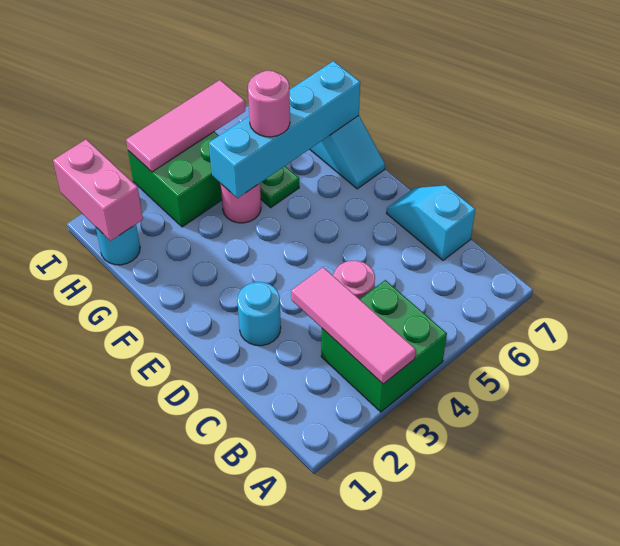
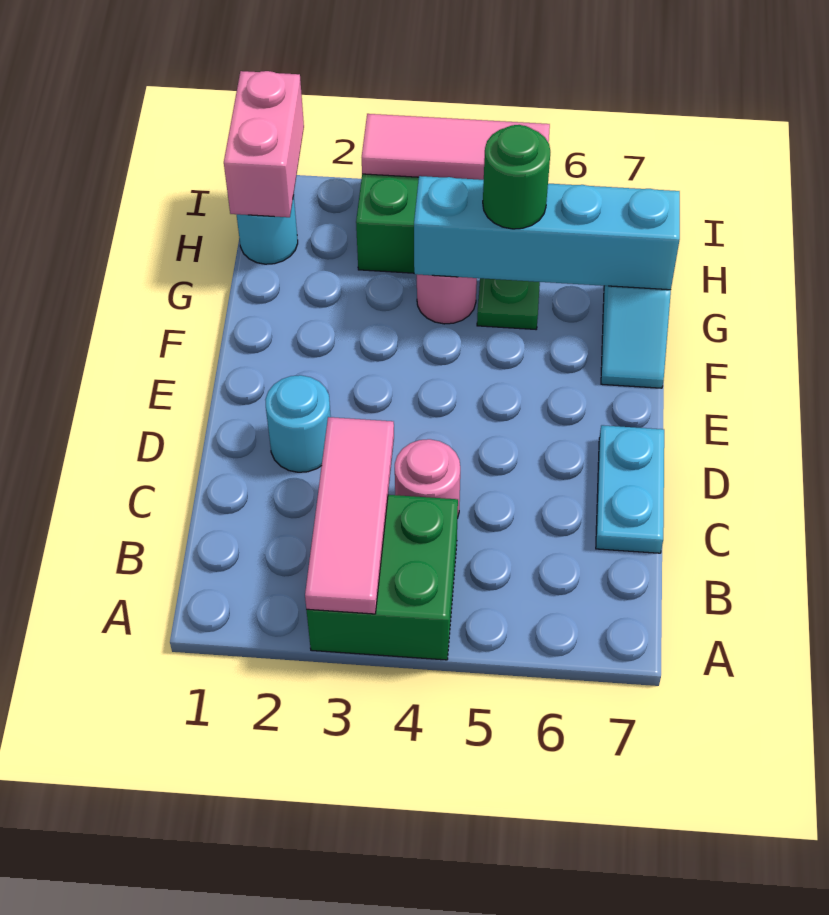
cyan 1x2 slope [387,185,475,260] -> cyan 1x2 plate [596,425,664,553]
pink 1x1 round brick [248,71,290,137] -> green 1x1 round brick [483,125,550,229]

